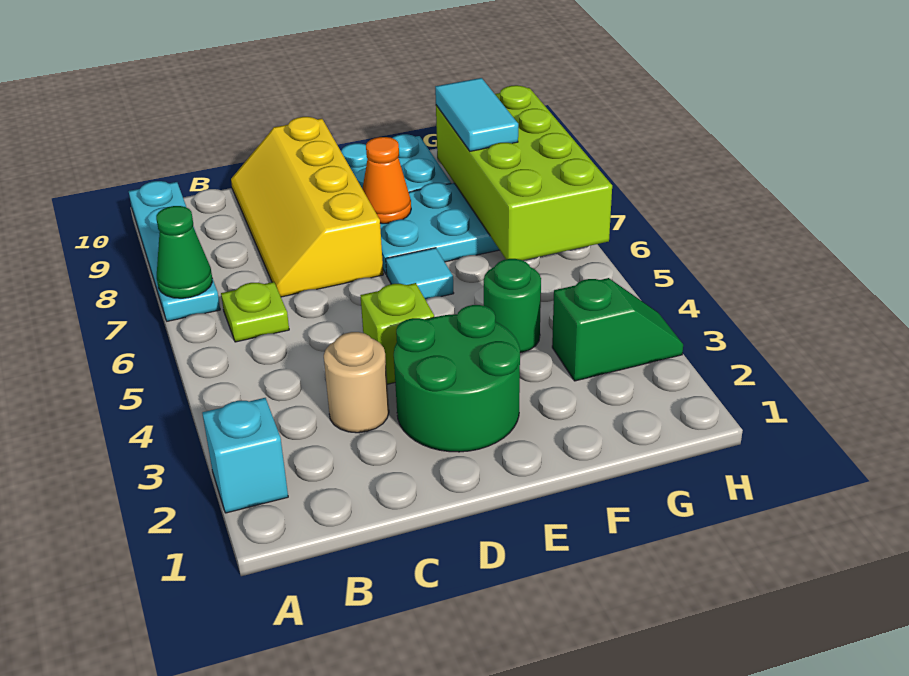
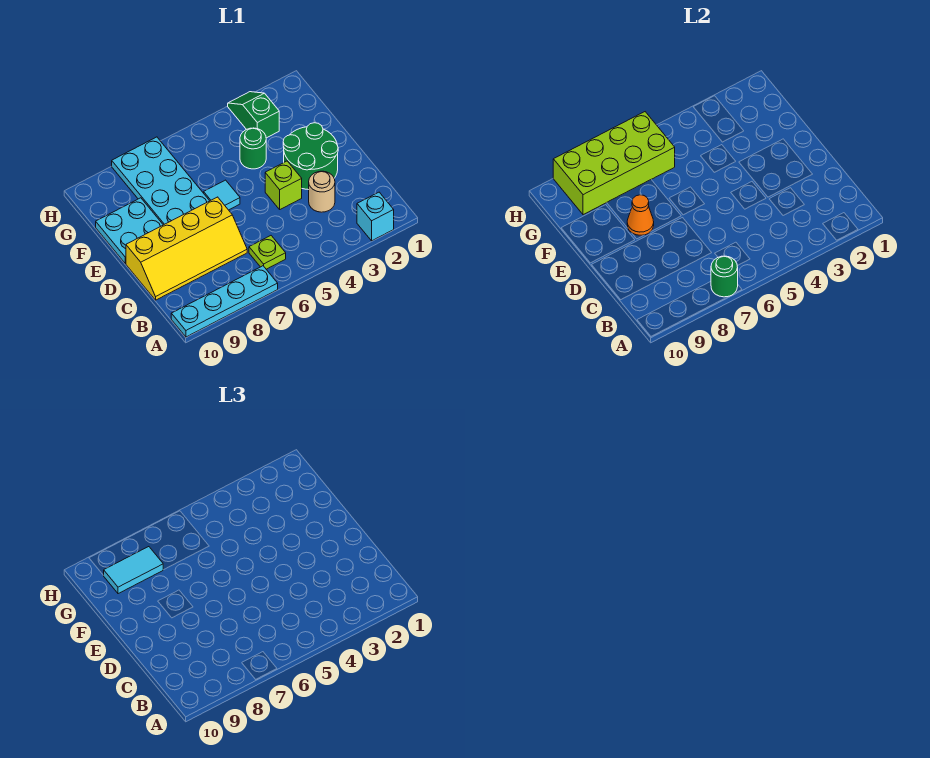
green 1x1 cone [156,206,212,298] -> green 1x1 round brick [711,256,738,297]

